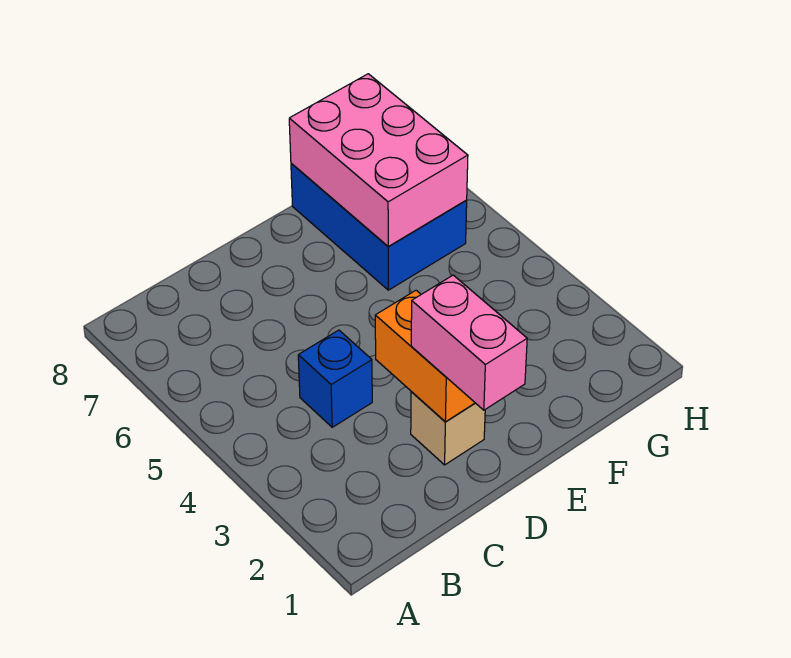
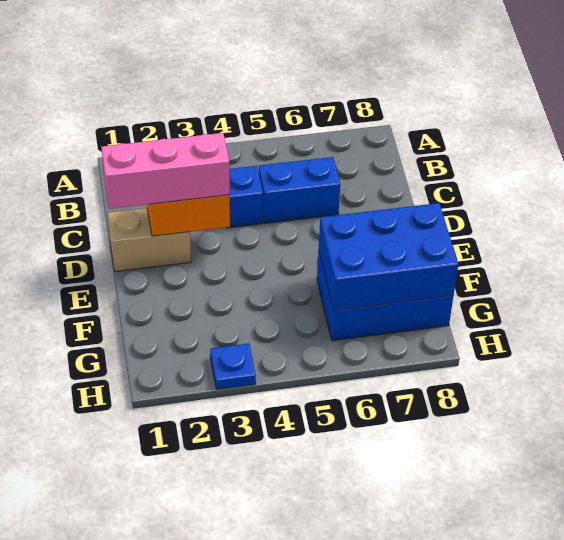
none -> blue 1x2 brick [259,157,340,223]
pink 1x2 brick [411,275,527,410] -> pink 1x3 brick [101,133,230,209]
tan 1x1 brick [411,392,485,465] -> tan 1x2 brick [108,208,191,272]
pink 2x3 brick [289,74,468,247] -> blue 2x3 brick [319,203,458,311]
none -> blue 1x1 plate [210,343,256,390]

